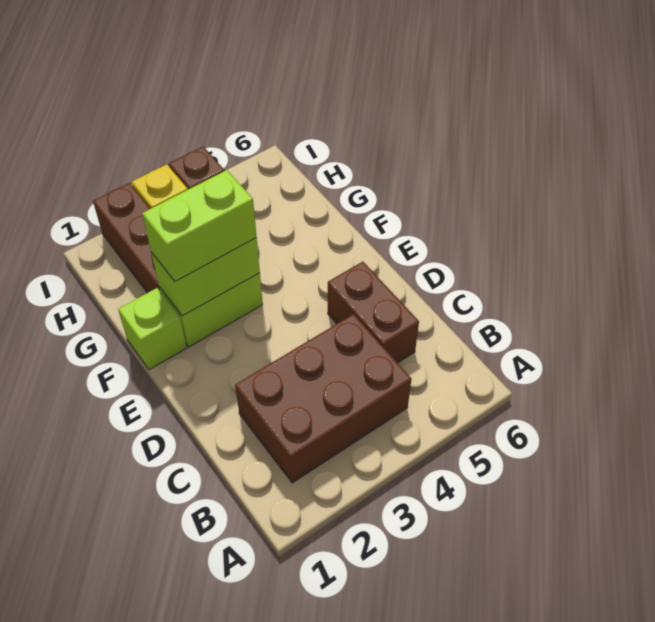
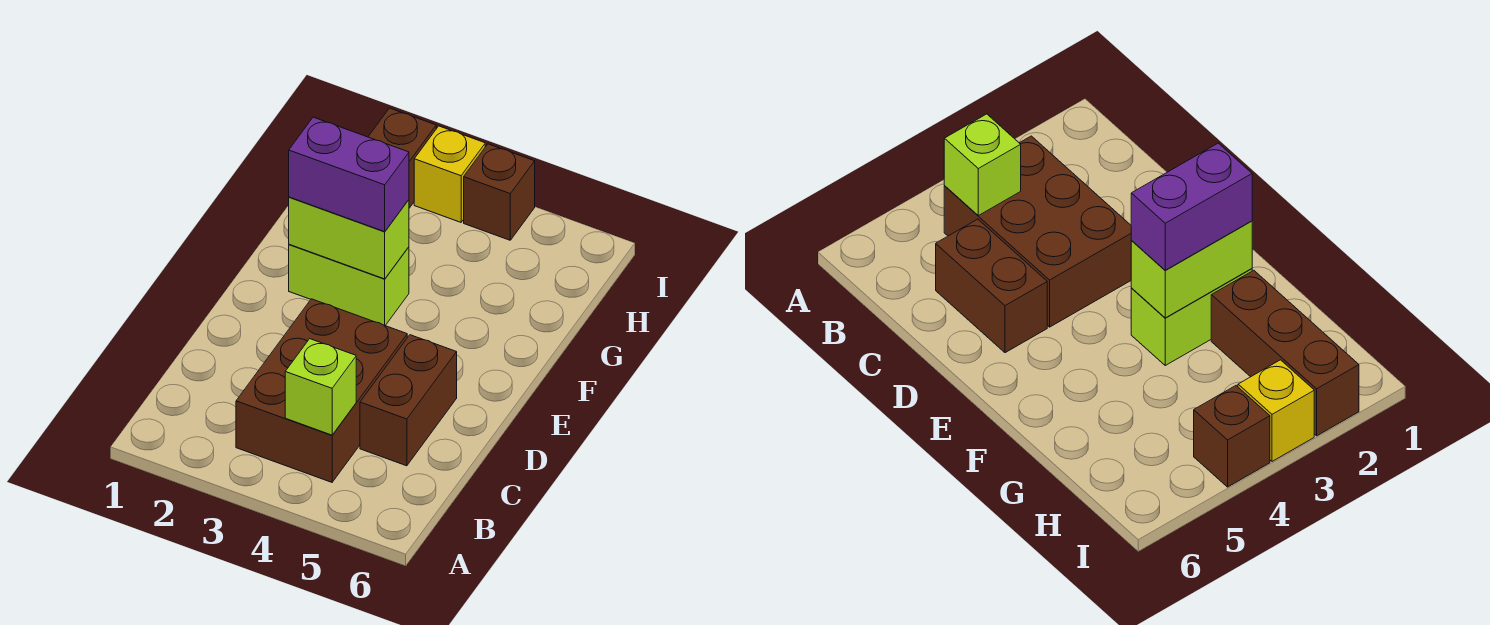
brown 2x3 brick [235,314,411,483] -> brown 2x3 brick turned to [236,299,407,482]
lime 1x1 brick [118,288,187,370] -> lime 1x1 brick moved to [285,339,356,435]
lime 1x2 brick [142,170,257,281] -> purple 1x2 brick [289,117,409,232]

